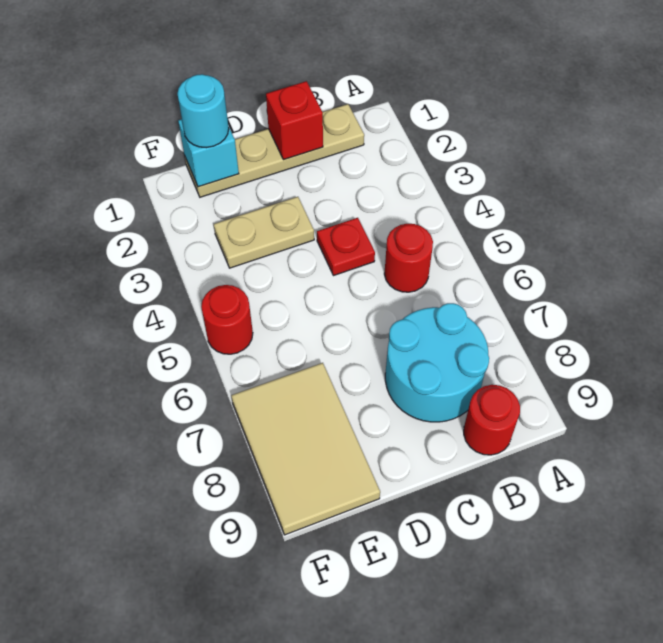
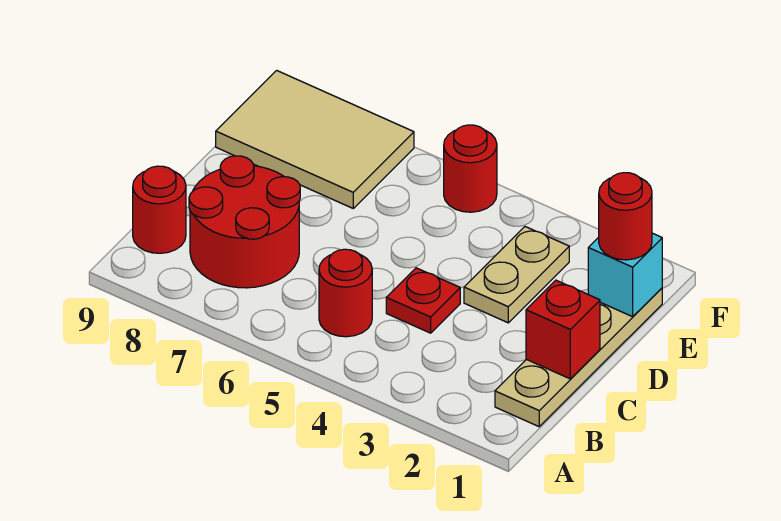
cyan 2x2 round brick [385,303,489,422] -> red 2x2 round brick [189,156,300,288]
cyan 1x1 round brick [177,74,229,148] -> red 1x1 round brick [599,173,652,260]

